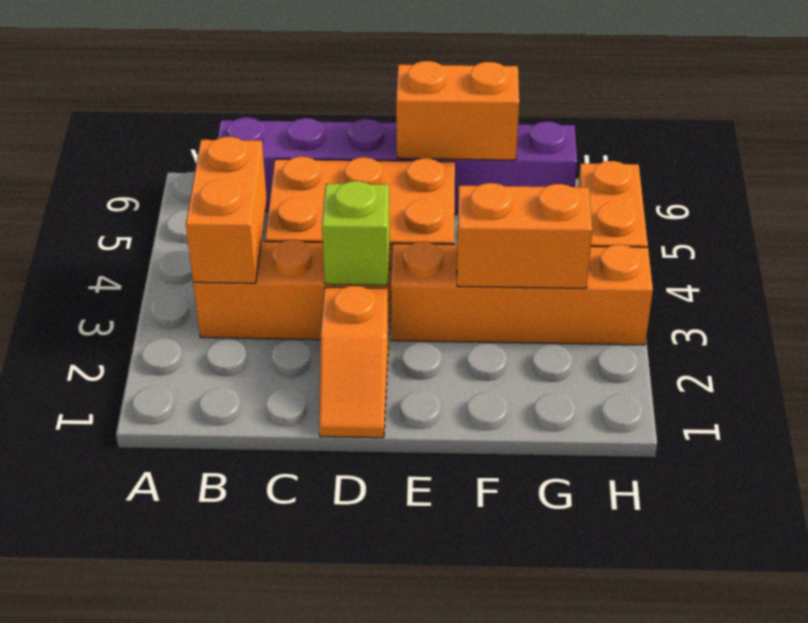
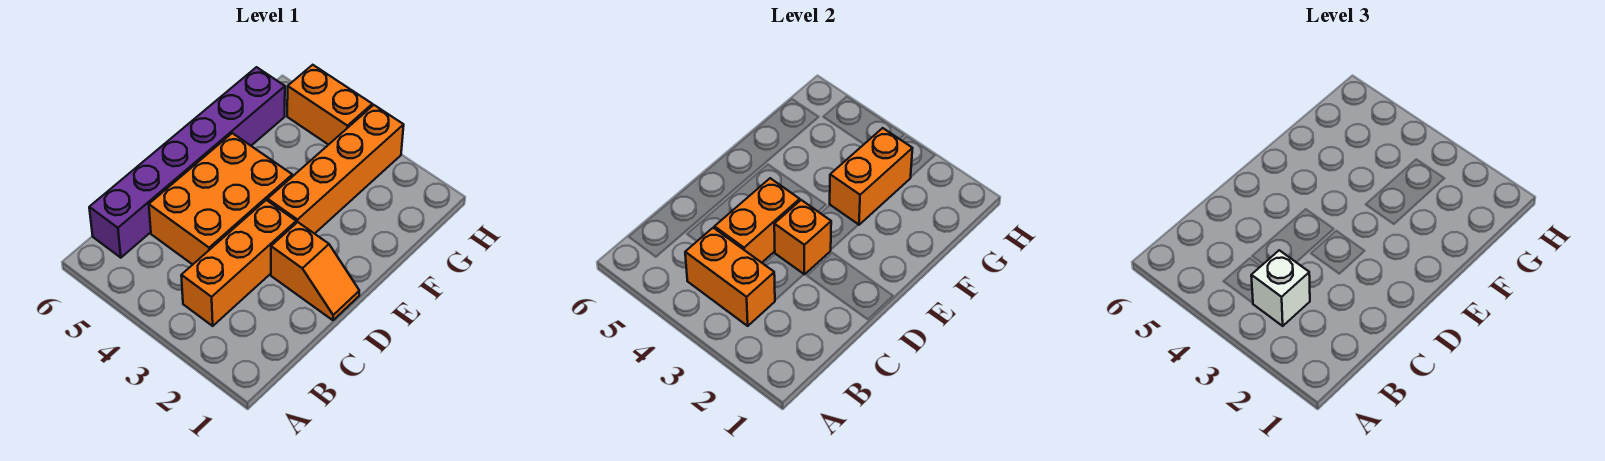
none -> white 1x1 brick [1251,250,1310,326]
lime 1x1 brick [322,181,390,285] -> orange 1x1 brick [774,200,831,274]
orange 1x2 brick [396,61,519,160] -> orange 1x2 brick moved to [715,178,800,263]

